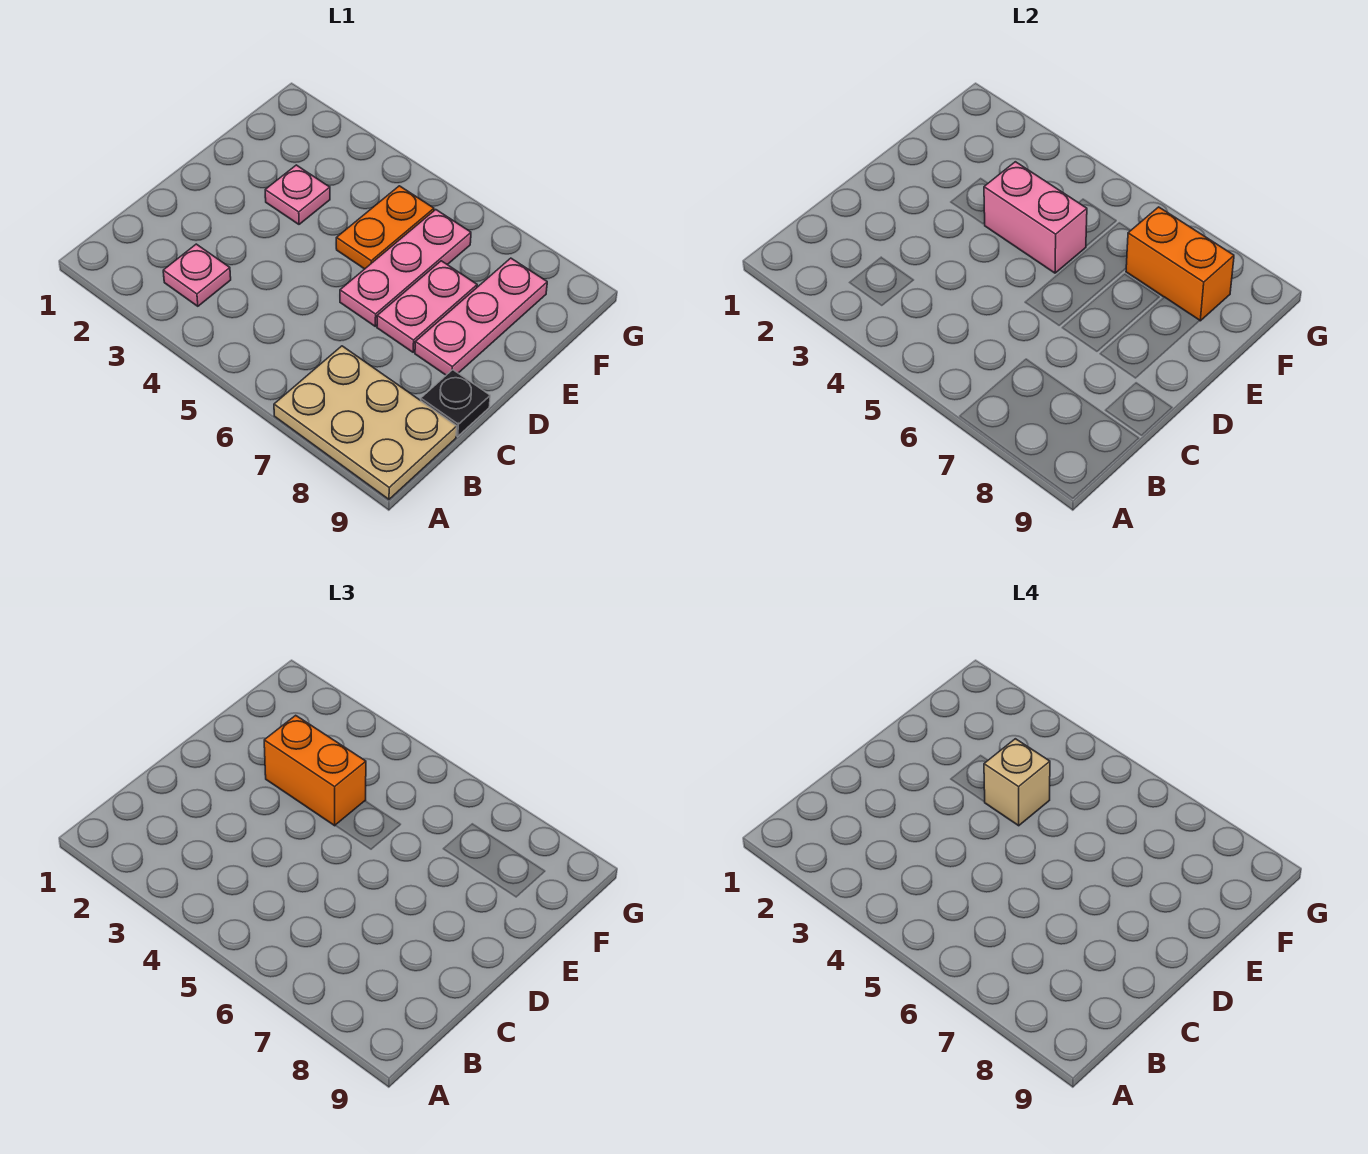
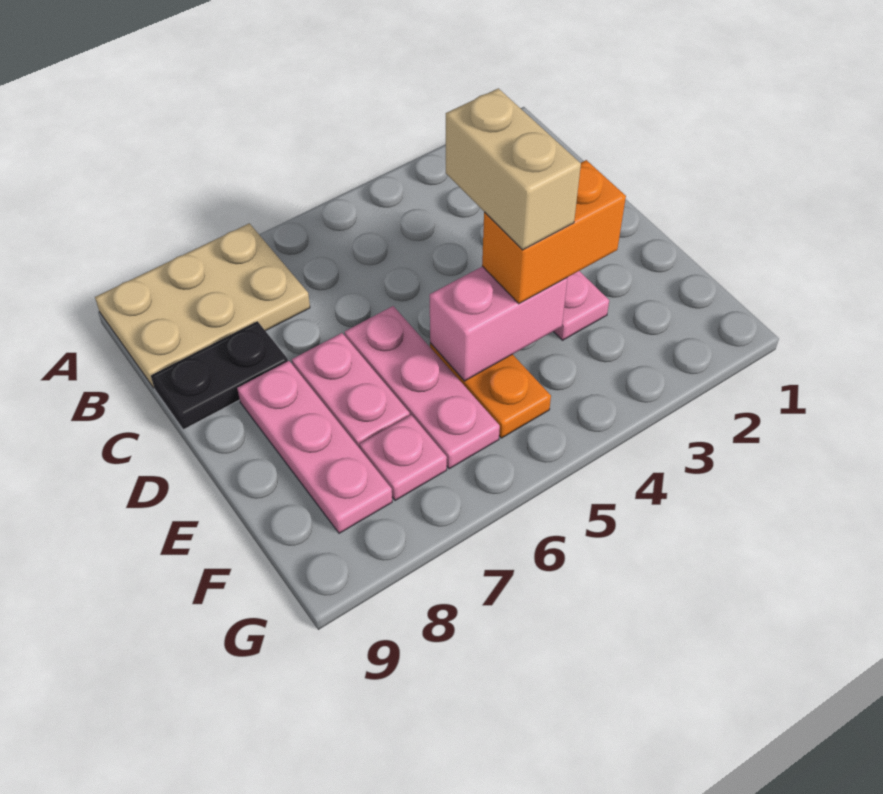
pink 1x1 plate [163,244,231,306] -> pink 1x1 plate moved to [360,415,447,501]
black 1x1 plate [421,370,490,436] -> black 1x2 plate [151,321,288,430]
tan 1x1 brick [984,739,1050,826] -> tan 1x2 brick [446,88,581,250]
orange 1x2 brick [1126,207,1234,321] -> none

